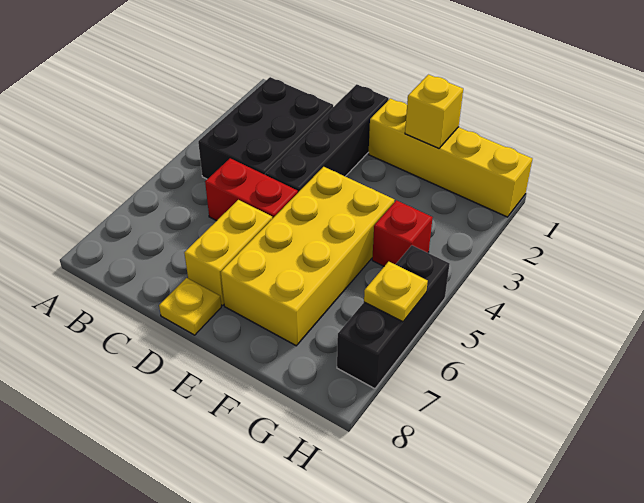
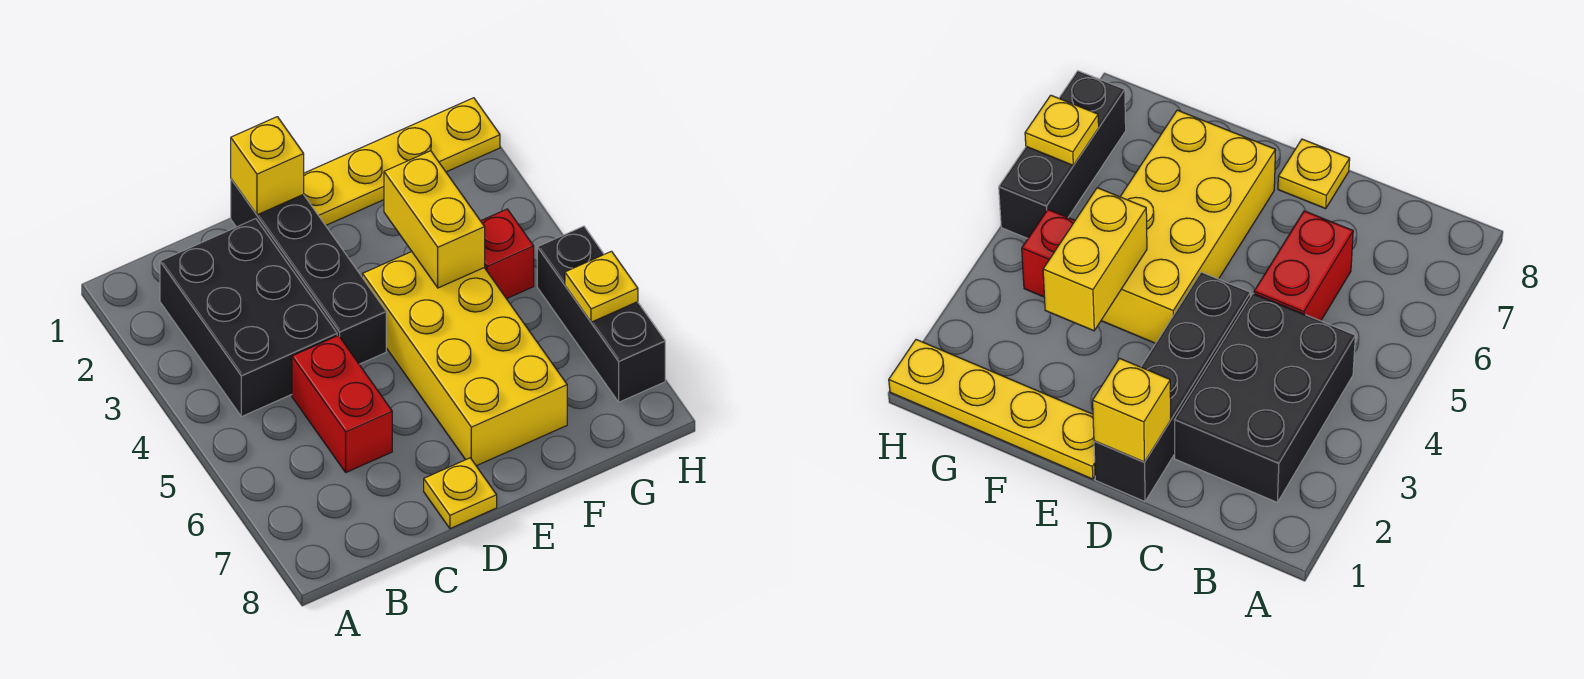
red 1x2 brick [205,158,298,221] -> red 1x2 brick turned to [292,335,392,472]
yellow 1x2 brick [184,200,272,305] -> yellow 1x2 brick moved to [384,151,485,288]
yellow 1x4 brick [368,98,532,217] -> yellow 1x4 plate [304,98,500,226]
yellow 1x1 brick [405,75,463,149] -> yellow 1x1 brick moved to [231,117,304,215]

